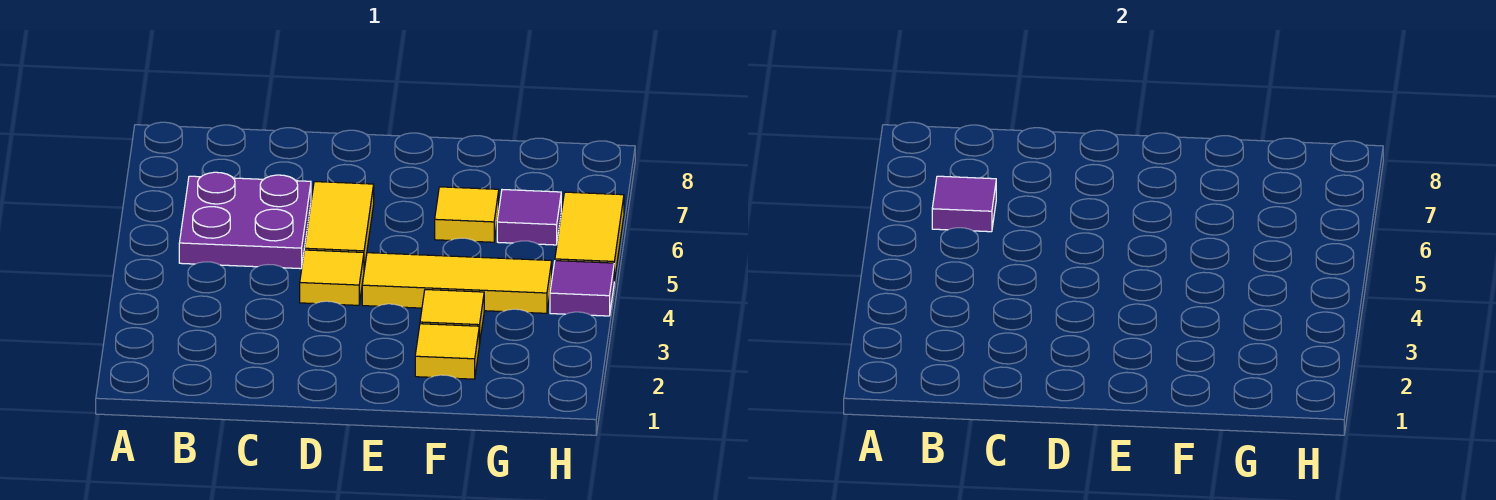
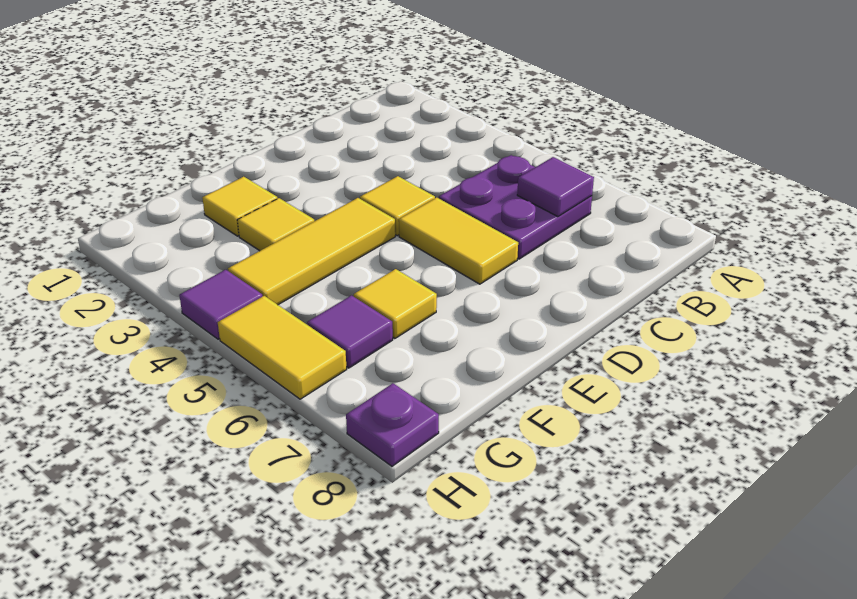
none -> purple 1x1 plate [346,383,439,466]

